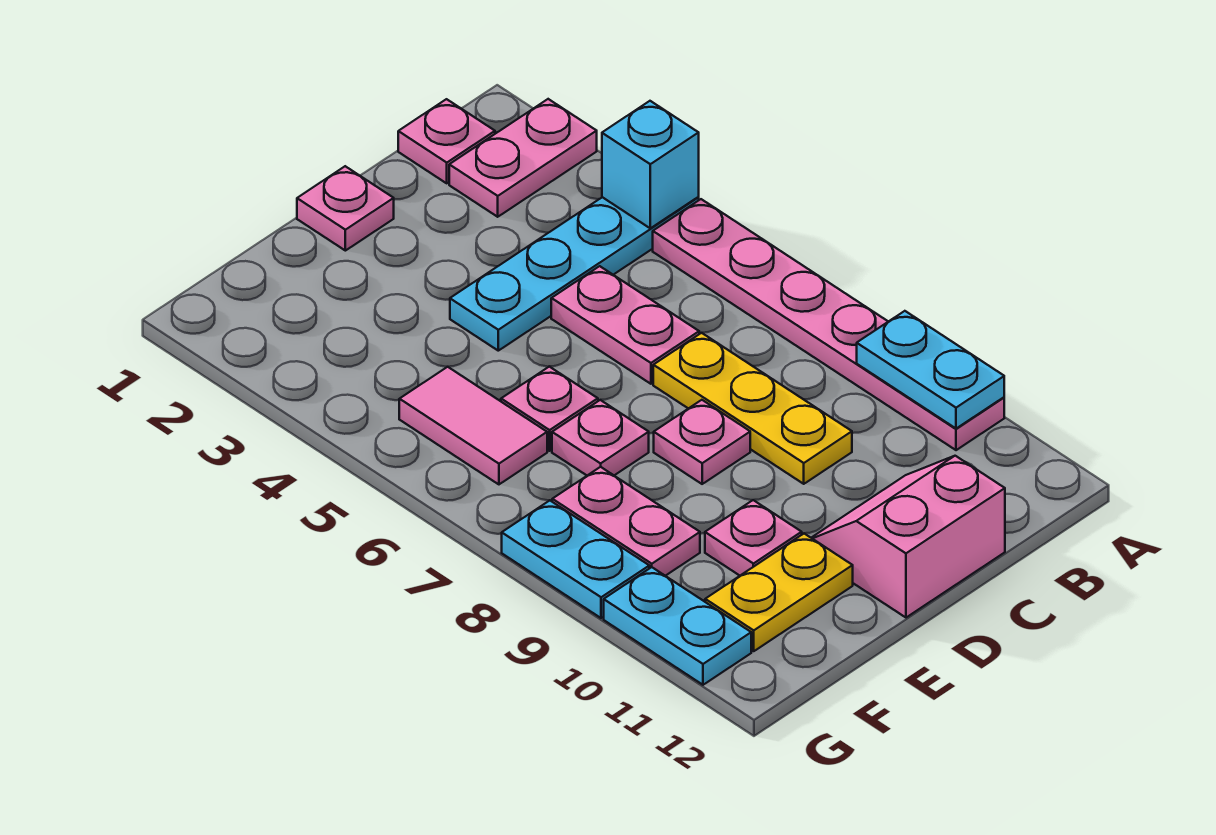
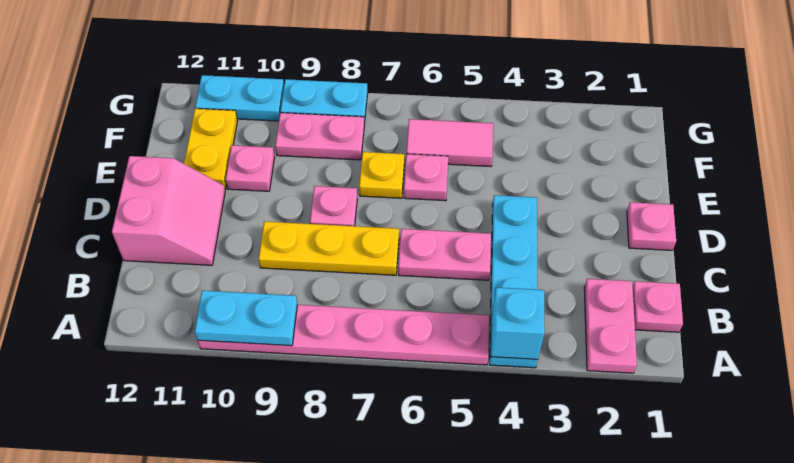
pink 1x1 plate [552,400,649,475] -> yellow 1x1 plate [359,152,404,198]

